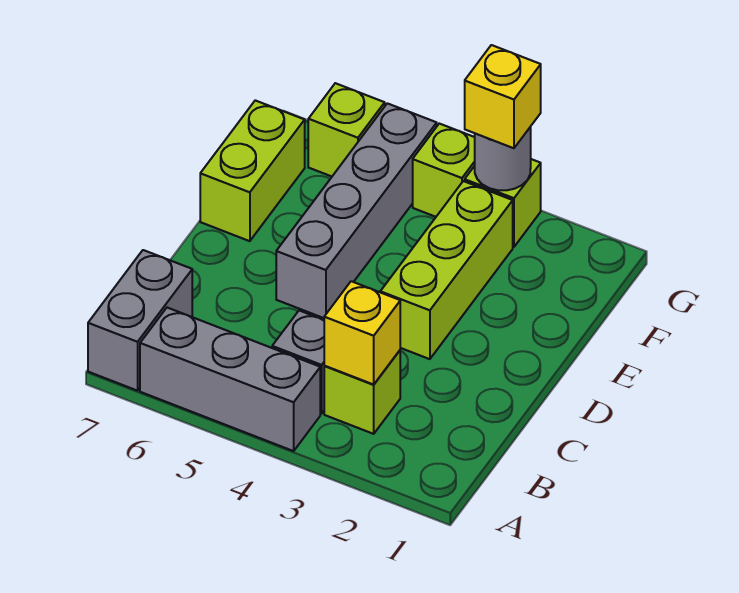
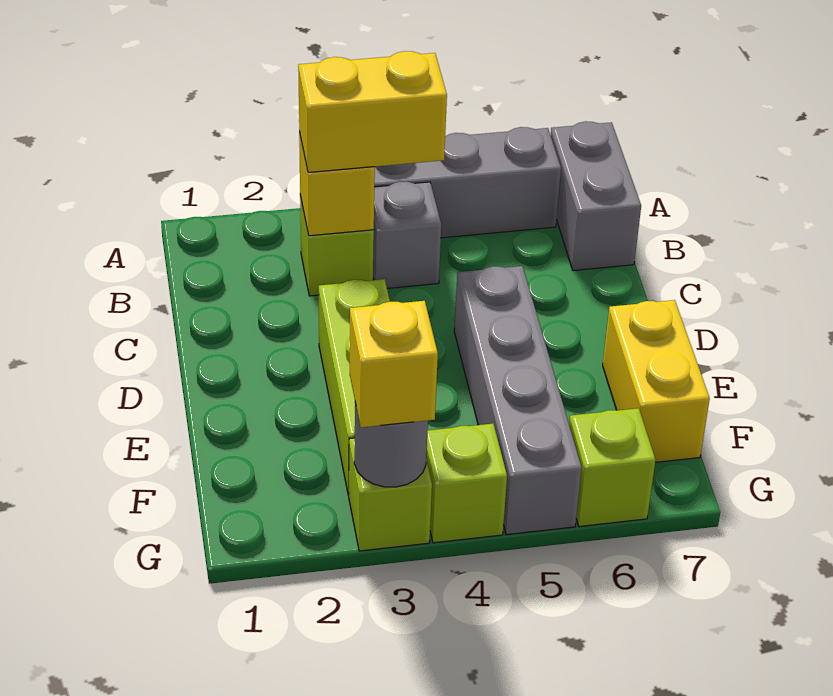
none -> yellow 1x2 brick [298,51,447,172]
lime 1x2 brick [200,100,305,241] -> yellow 1x2 brick [603,300,710,462]

